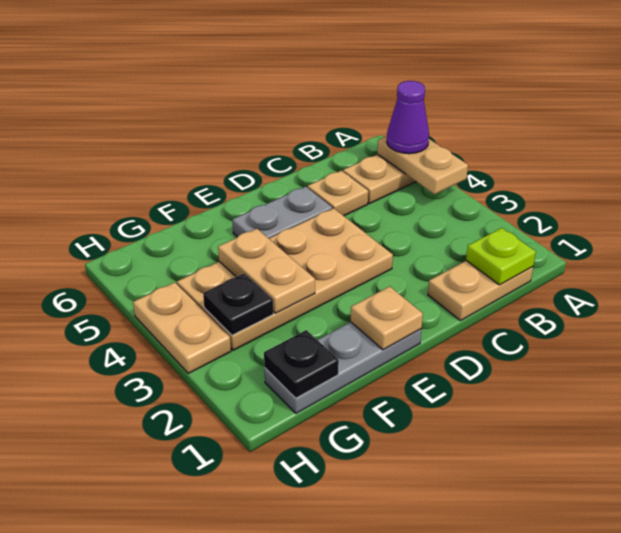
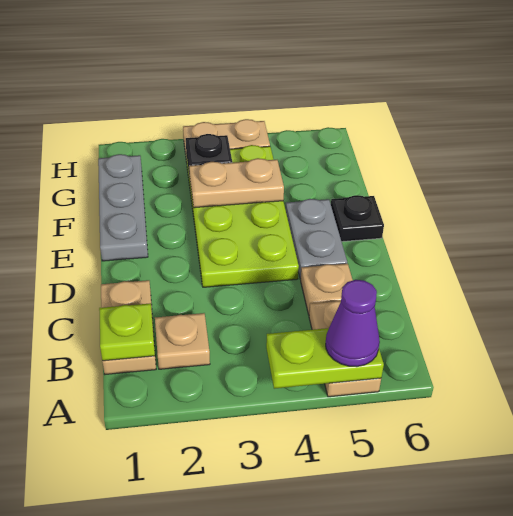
tan 1x2 plate [377,136,468,194] -> lime 1x2 plate [266,328,384,389]
tan 2x4 plate [177,208,393,350] -> lime 2x4 plate [186,145,299,287]
tan 1x1 plate [351,286,423,350] -> tan 1x1 plate moved to [155,313,210,369]
black 1x1 plate [264,330,339,398] -> black 1x1 plate moved to [331,195,384,242]

